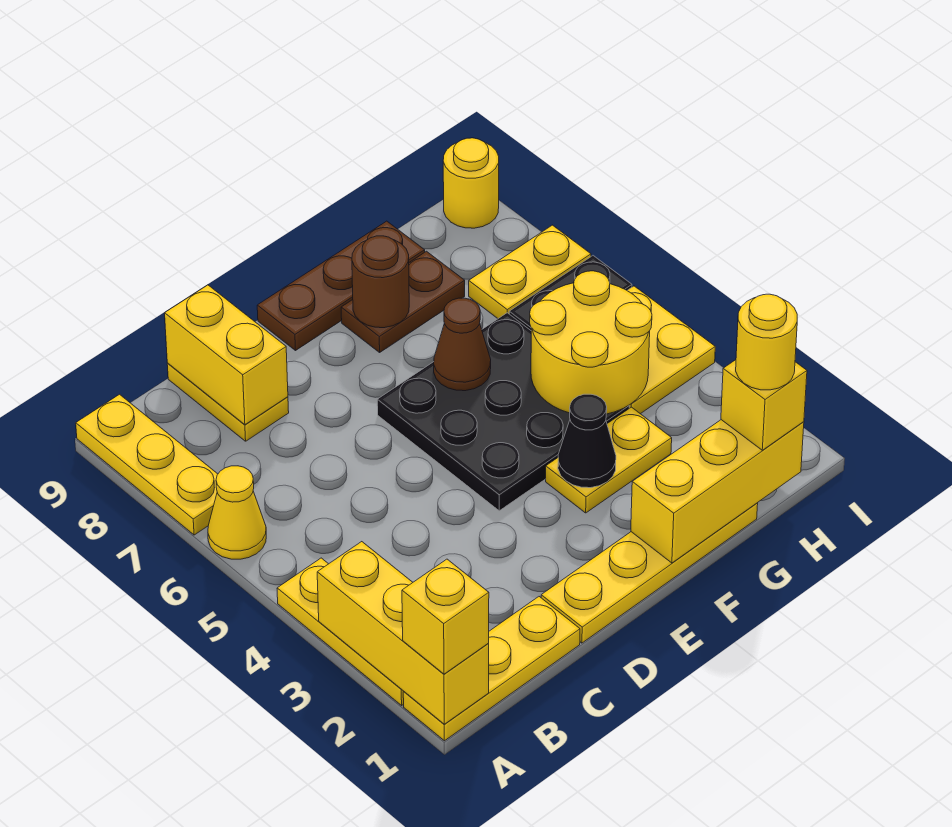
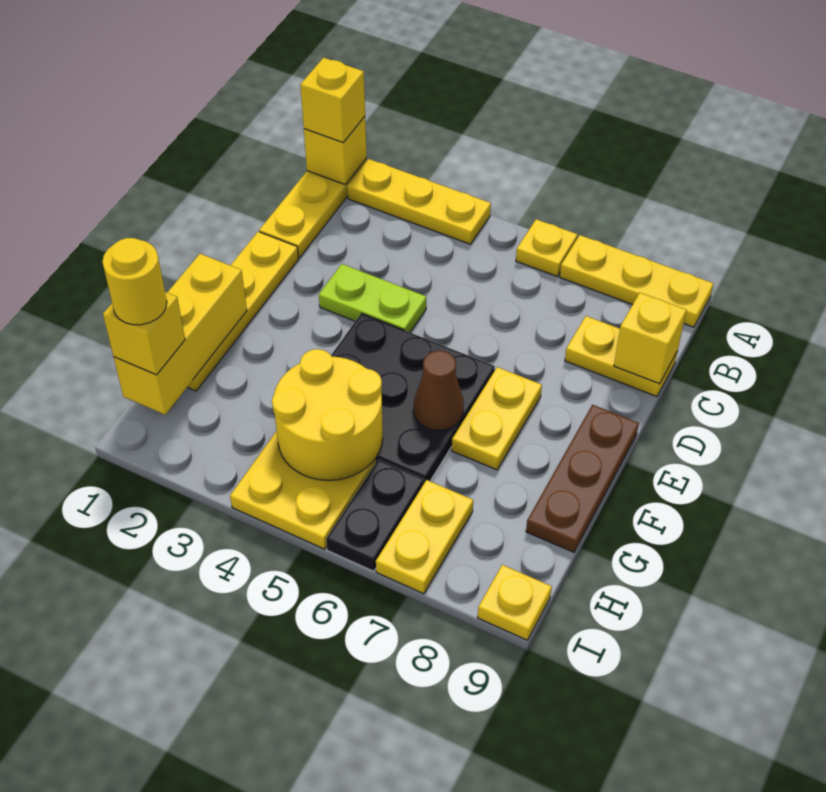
yellow 1x3 brick [317,542,489,724] -> yellow 1x1 brick [304,117,367,185]
yellow 1x1 cone [208,466,266,559] -> yellow 1x1 plate [516,219,577,277]
yellow 1x2 brick [165,285,288,425] -> yellow 1x1 brick [614,293,686,384]
none -> lime 1x2 plate [319,264,426,332]
yellow 1x2 plate [546,407,672,513] -> yellow 1x2 plate moved to [452,367,542,470]
black 1x1 cone [558,394,616,488] -> none
brown 1x2 plate [341,251,465,352] -> none
brown 1x1 round brick [352,236,409,328] -> none
yellow 1x1 round brick [443,138,499,228] -> yellow 1x1 plate [478,565,552,640]

